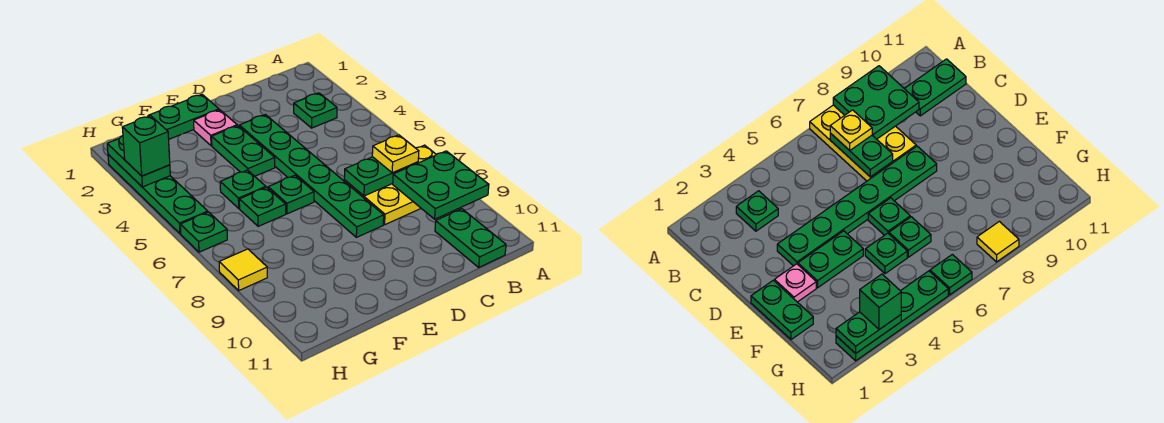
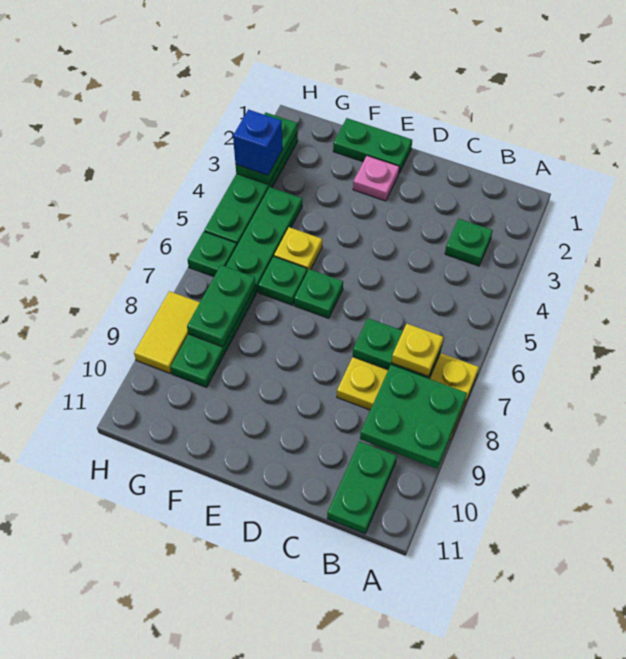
green 1x6 plate [239,115,384,237] -> green 1x6 plate moved to [171,187,302,387]
green 1x2 plate [212,126,275,176] -> green 1x2 plate moved to [187,265,256,347]
green 1x1 plate [220,170,266,208] -> yellow 1x1 plate [274,227,322,271]
green 1x1 brick [122,116,170,176] -> blue 1x1 brick [233,110,283,175]
yellow 1x1 tile [219,249,267,290] -> yellow 1x2 tile [134,291,200,373]

